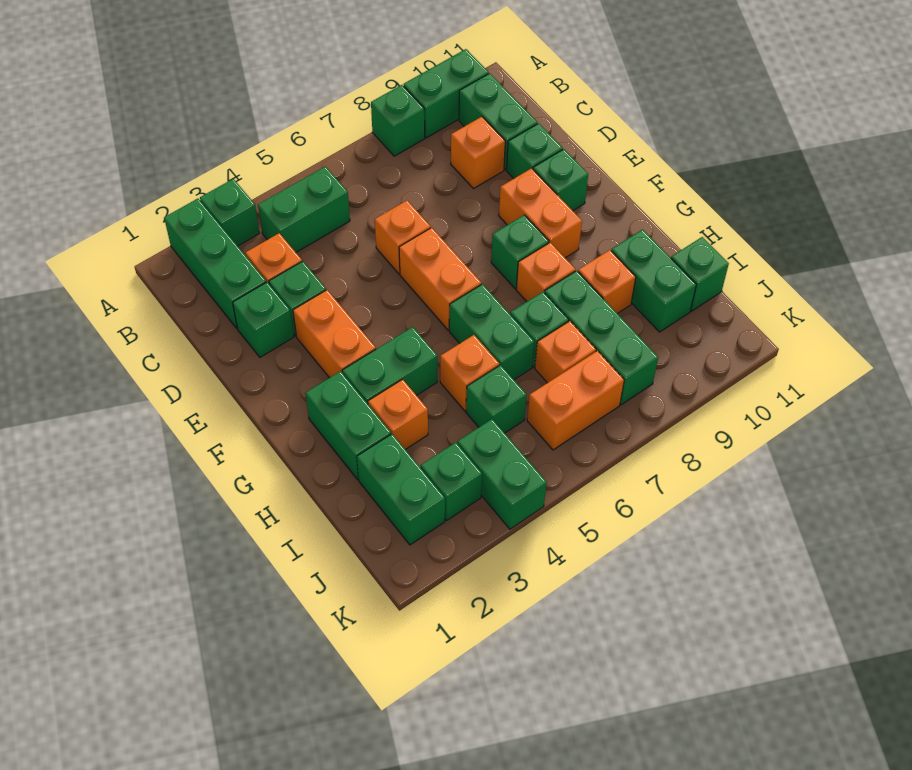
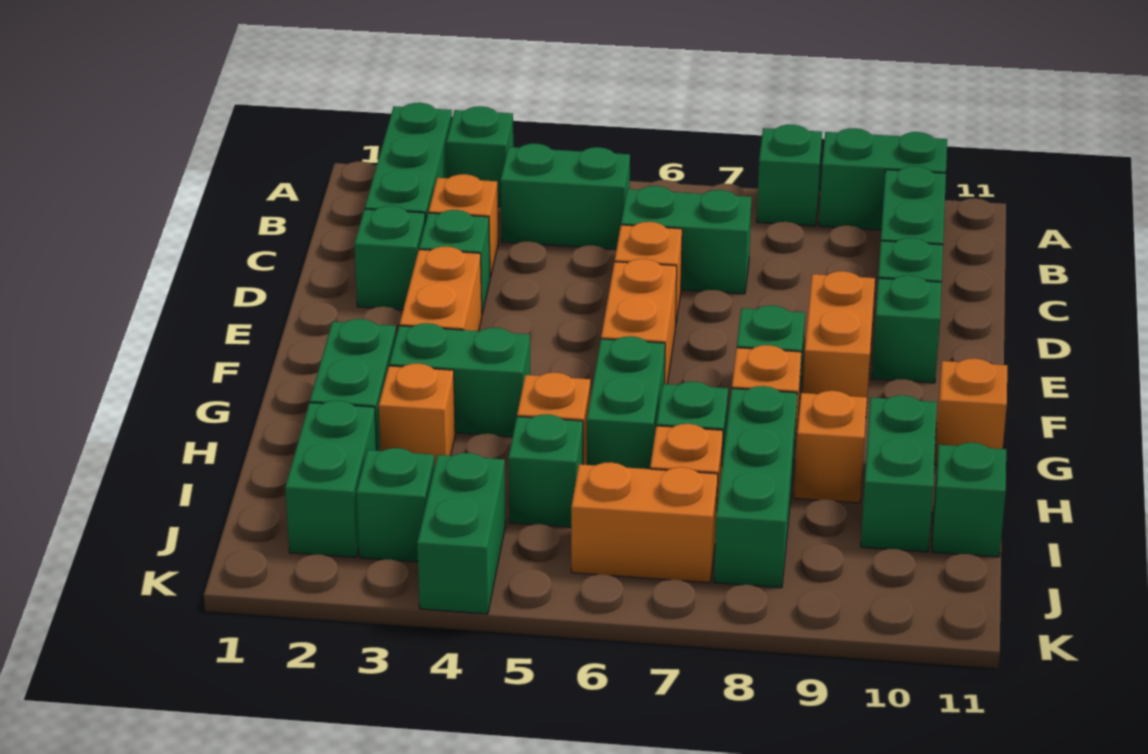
none -> green 1x2 brick [621,186,752,294]
orange 1x1 brick [451,117,505,189] -> orange 1x1 brick moved to [935,358,1007,465]

